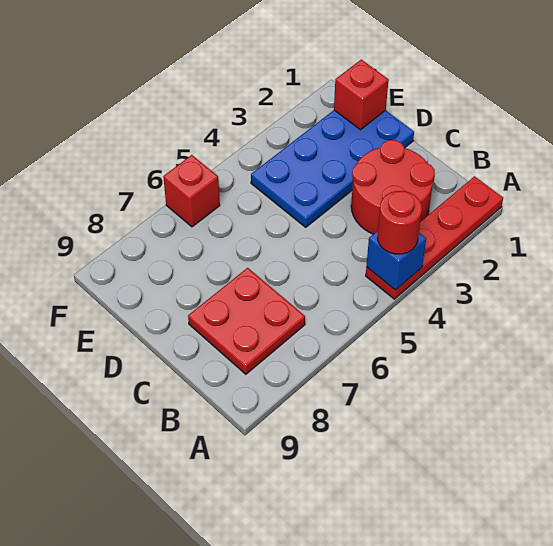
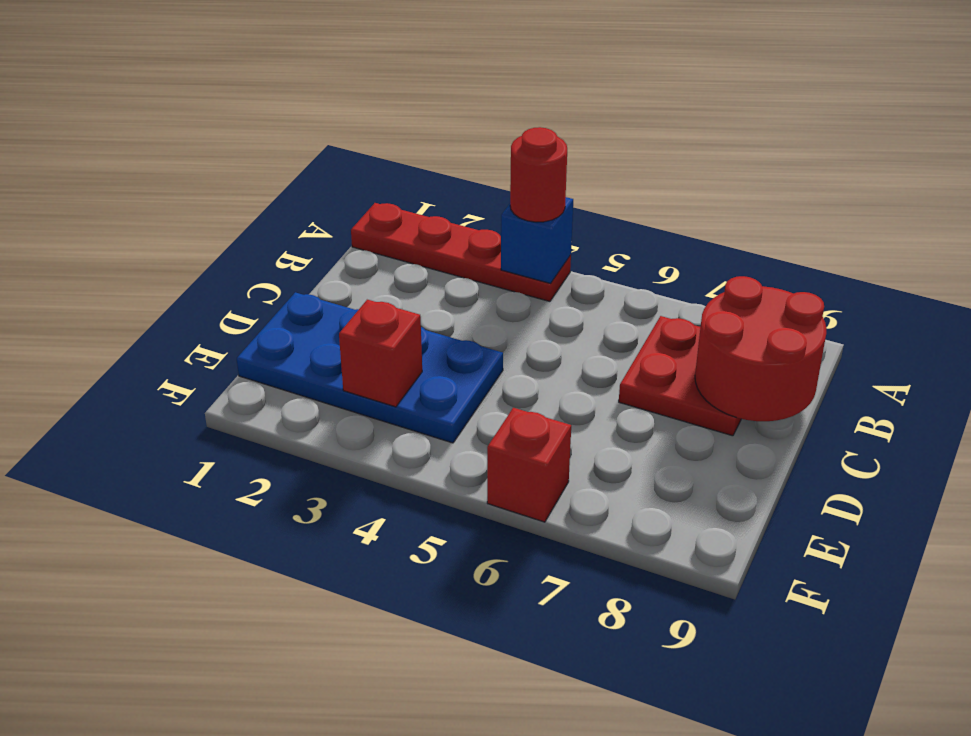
red 2x2 round brick [351,140,435,234] -> red 2x2 round brick moved to [695,276,826,421]
red 1x1 brick [334,60,389,130] -> red 1x1 brick moved to [339,300,422,407]

